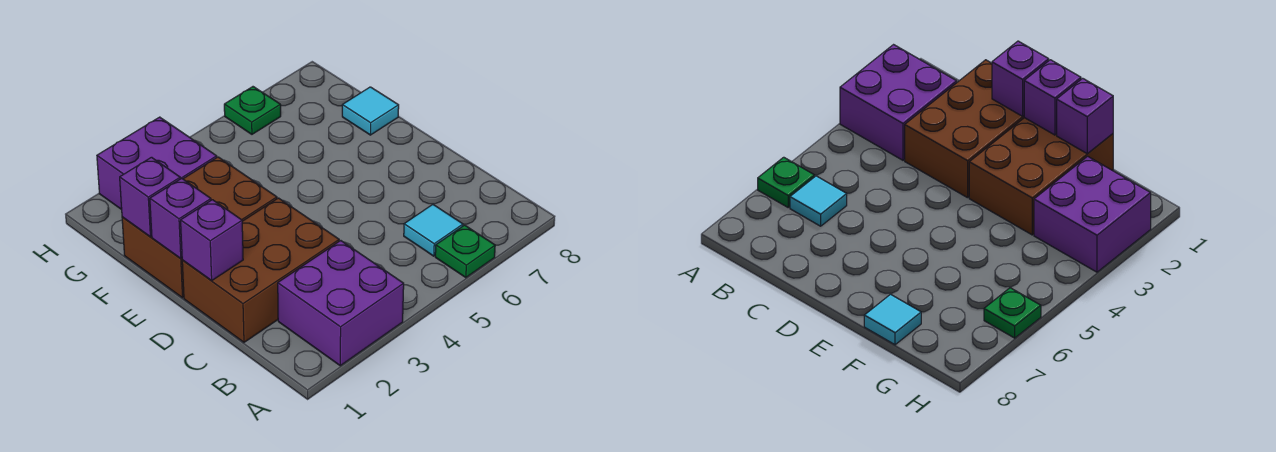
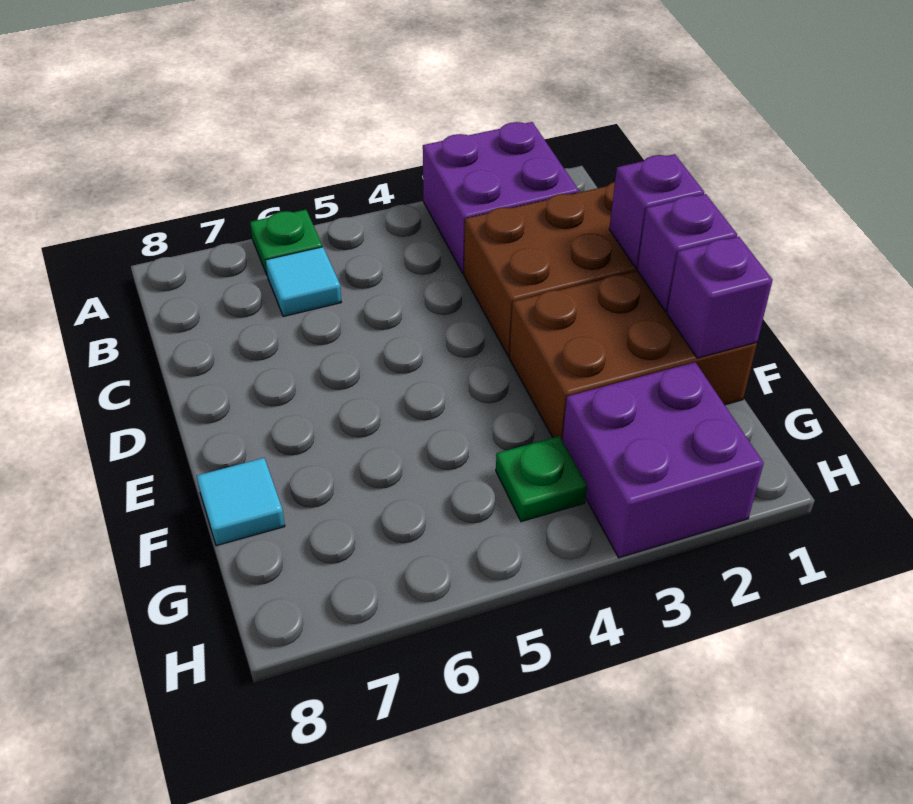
green 1x1 plate [224,87,281,134] -> green 1x1 plate moved to [496,436,587,522]

